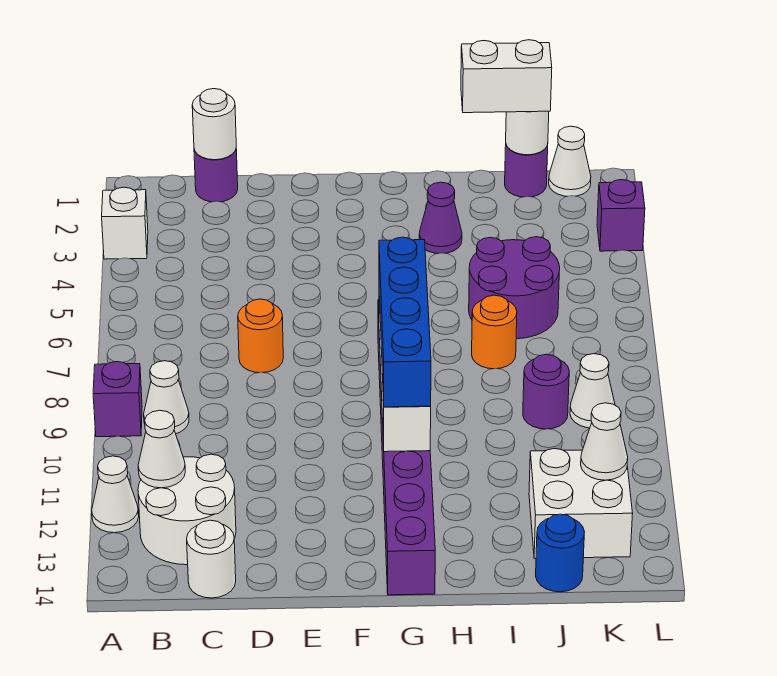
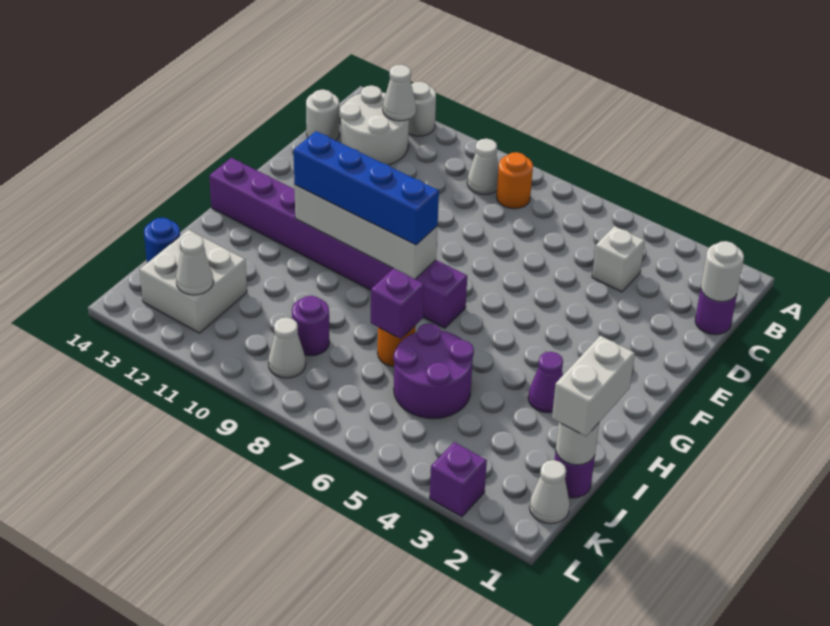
white 1x1 brick [102,187,148,259] -> white 1x1 brick moved to [592,226,645,292]
purple 1x1 brick [93,362,142,437] -> purple 1x1 brick moved to [371,268,424,339]
white 1x1 cone [92,456,139,533] -> white 1x1 round brick [409,82,436,136]
orange 1x1 round brick [238,299,283,373] -> orange 1x1 round brick moved to [497,152,533,209]

